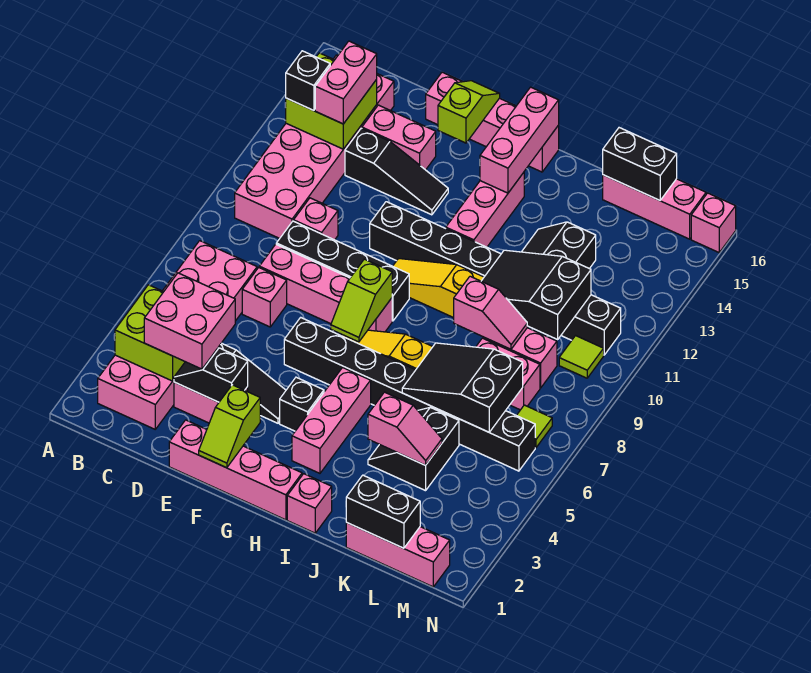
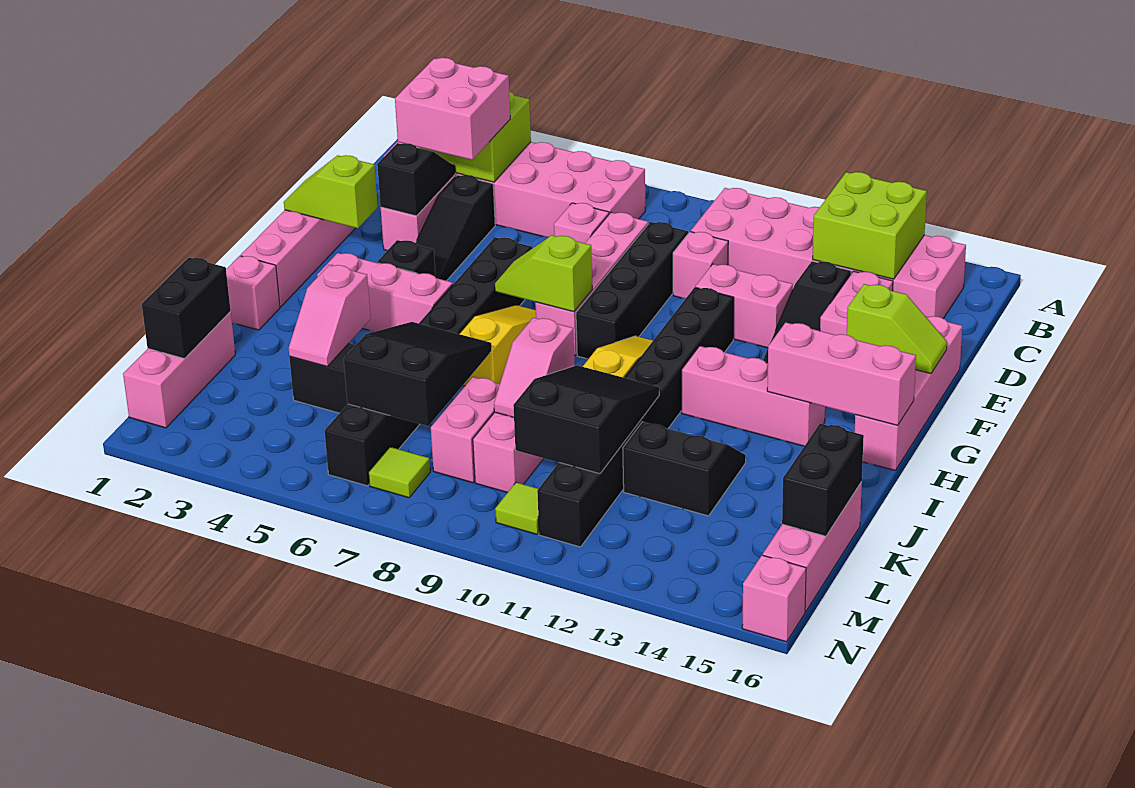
black 1x1 brick [286,51,330,111] -> none
pink 1x2 brick [315,41,377,124] -> pink 1x2 brick moved to [695,264,793,348]

